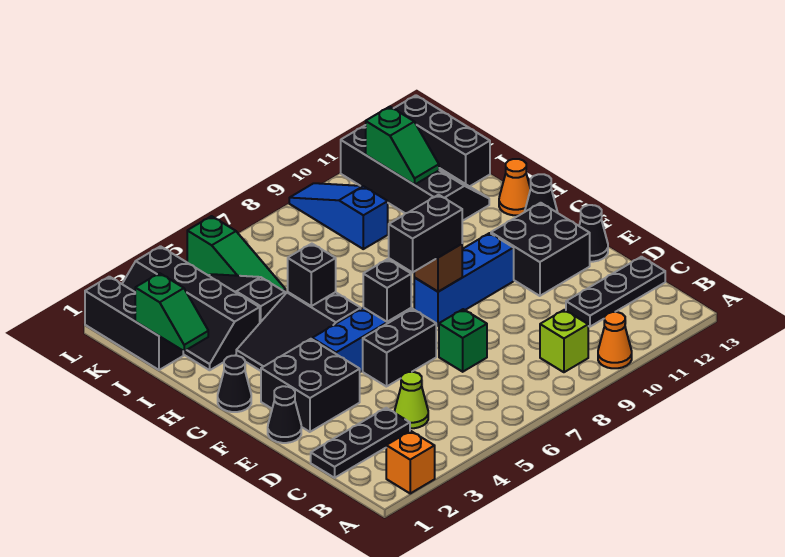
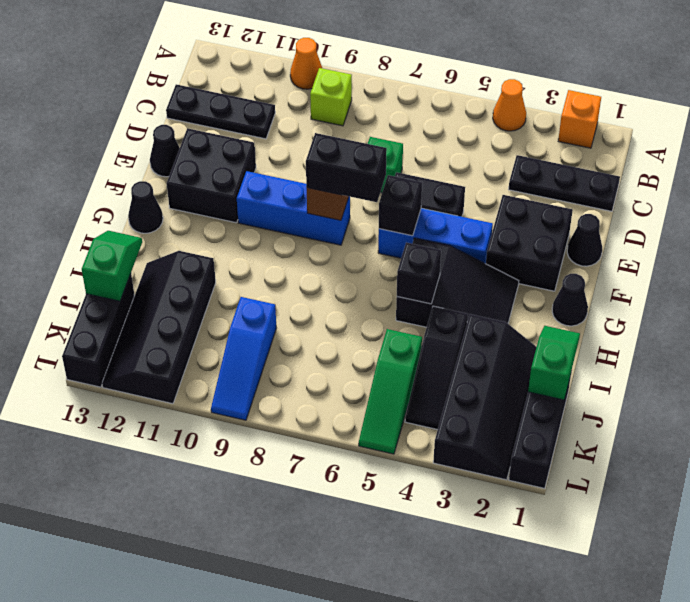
lime 1x1 cone [395,372,428,428] -> none
orange 1x1 cone [499,159,531,215] -> orange 1x1 cone moved to [493,79,526,131]
green 1x3 slope [187,216,286,294] -> green 1x3 slope turned to [359,329,422,454]
green 1x2 slope [366,107,439,185] -> green 1x2 slope moved to [82,231,142,301]

